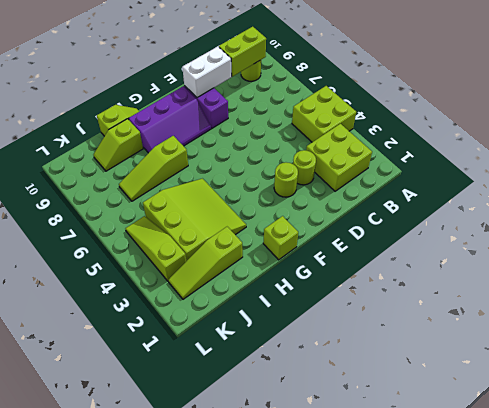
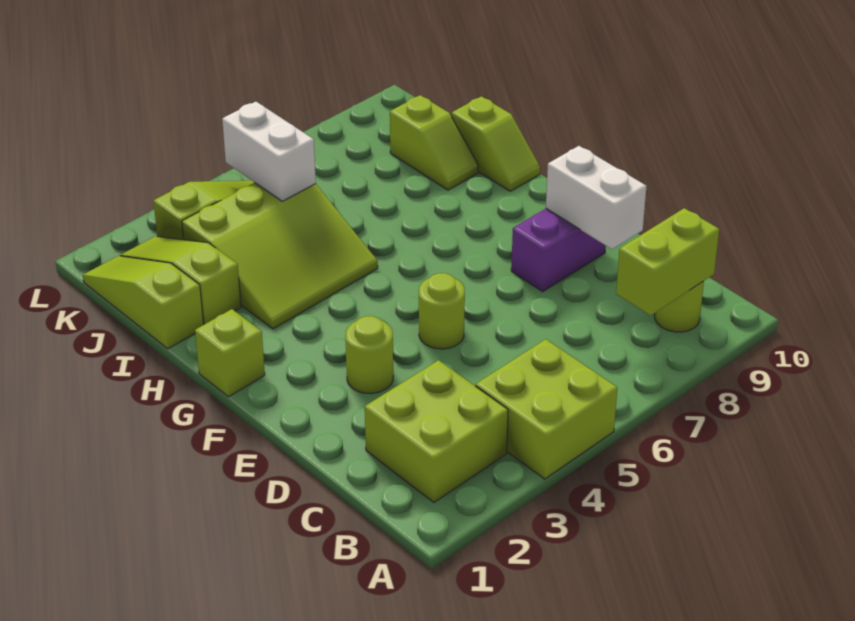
lime 1x2 brick [219,27,266,77] -> lime 1x2 brick turned to [616,208,719,316]
lime 1x1 round brick [293,150,316,185] -> lime 1x1 round brick moved to [419,273,465,349]
purple 2x3 slope [129,86,211,153] -> none
lime 1x3 slope [119,136,188,201] -> lime 1x3 slope moved to [83,256,204,349]
lime 1x2 slope [93,119,143,171] -> lime 1x2 slope turned to [390,95,478,190]
none -> white 1x2 brick [222,102,316,201]

